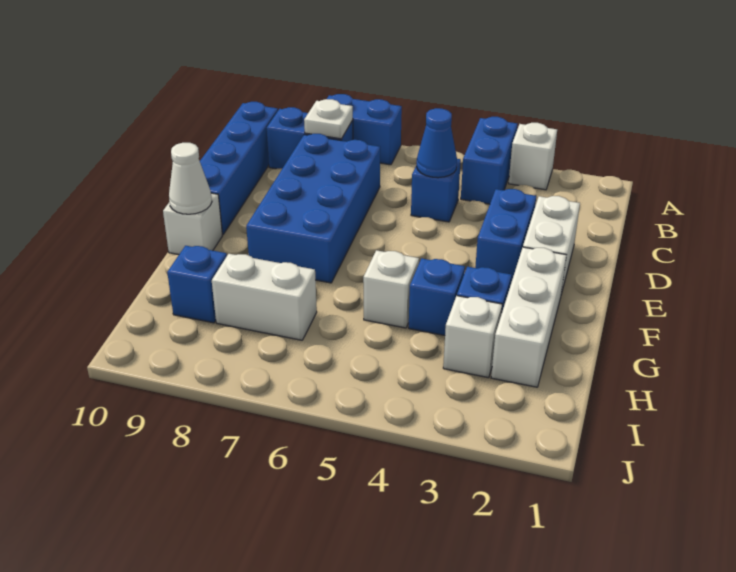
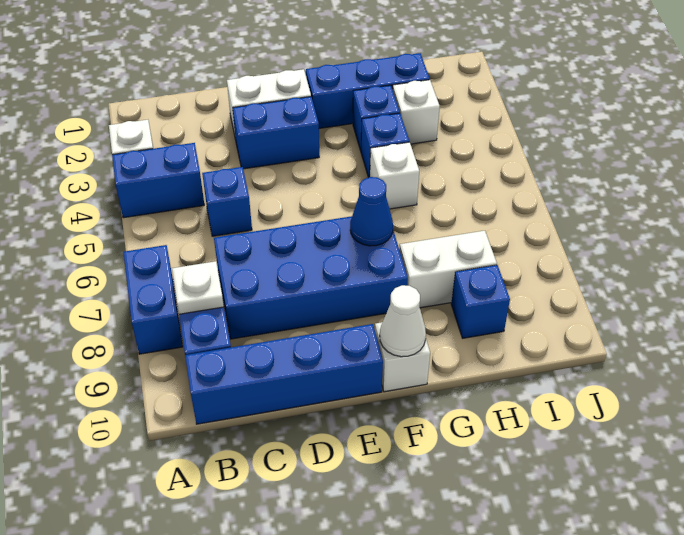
blue 1x1 cone [417,108,457,178] -> blue 1x1 cone moved to [350,177,393,246]
white 1x3 brick [491,247,566,387] -> blue 1x3 brick [306,53,430,128]
white 1x2 brick [212,254,317,340] -> white 1x2 brick turned to [399,231,497,308]

